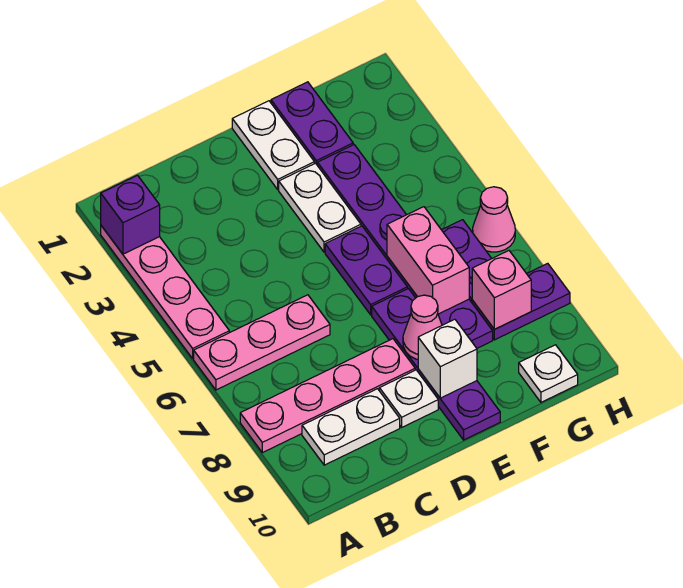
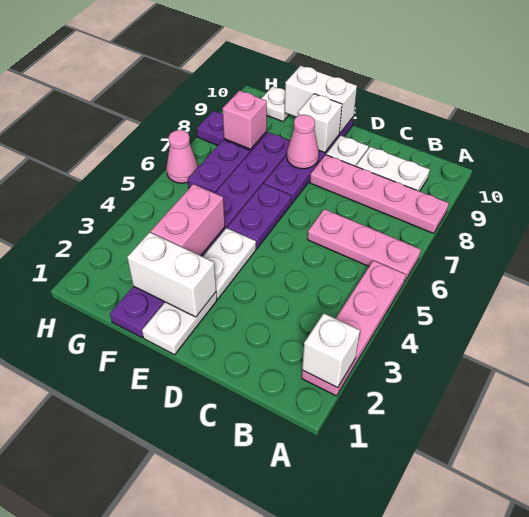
purple 1x1 brick [101,175,160,254] -> white 1x1 brick [302,313,360,388]
none -> white 1x2 brick [127,232,216,317]
none -> white 1x2 brick [285,66,357,133]
pink 1x2 brick [387,207,469,314] -> pink 1x2 brick moved to [151,184,225,256]

